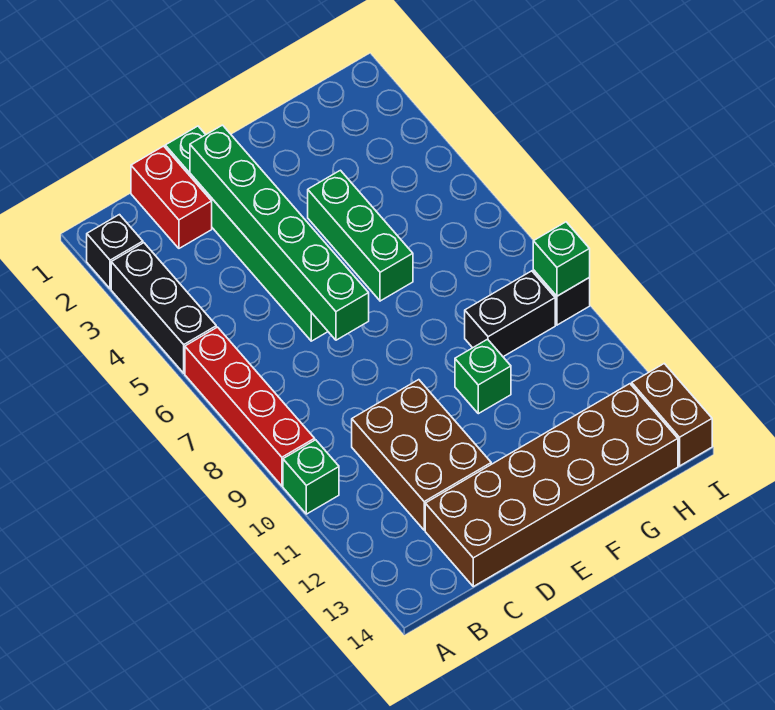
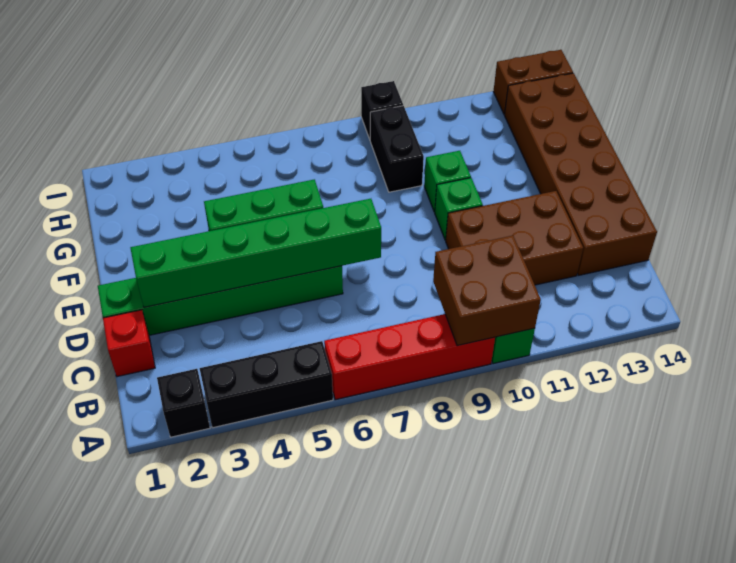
none -> brown 2x2 brick [433,236,541,346]
red 1x2 brick [131,146,212,248] -> red 1x1 brick [103,310,155,377]
green 1x1 brick [533,222,590,296] -> green 1x1 brick moved to [435,178,483,240]

